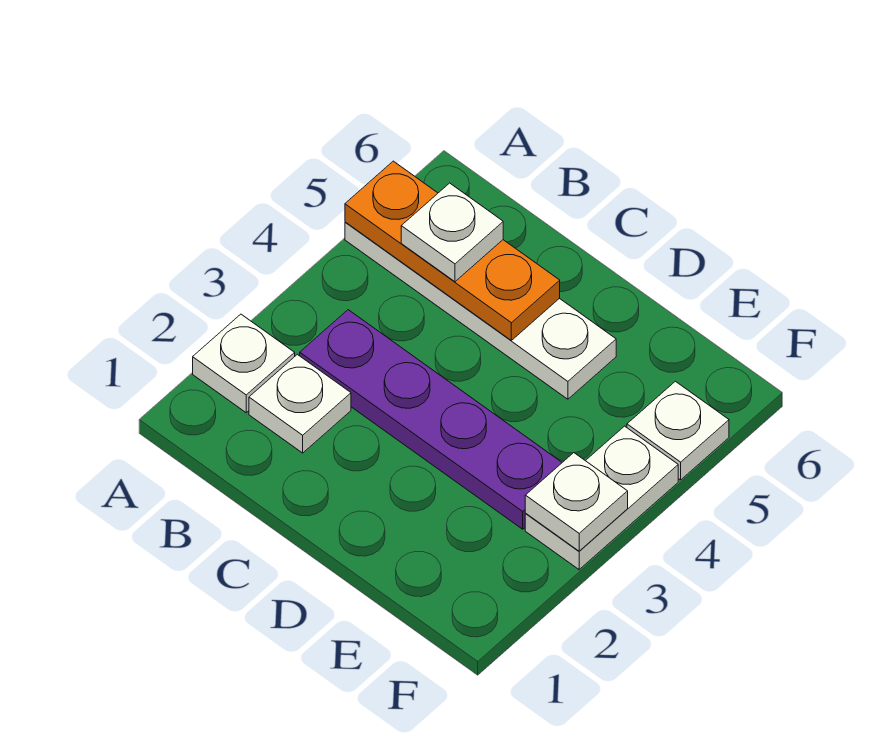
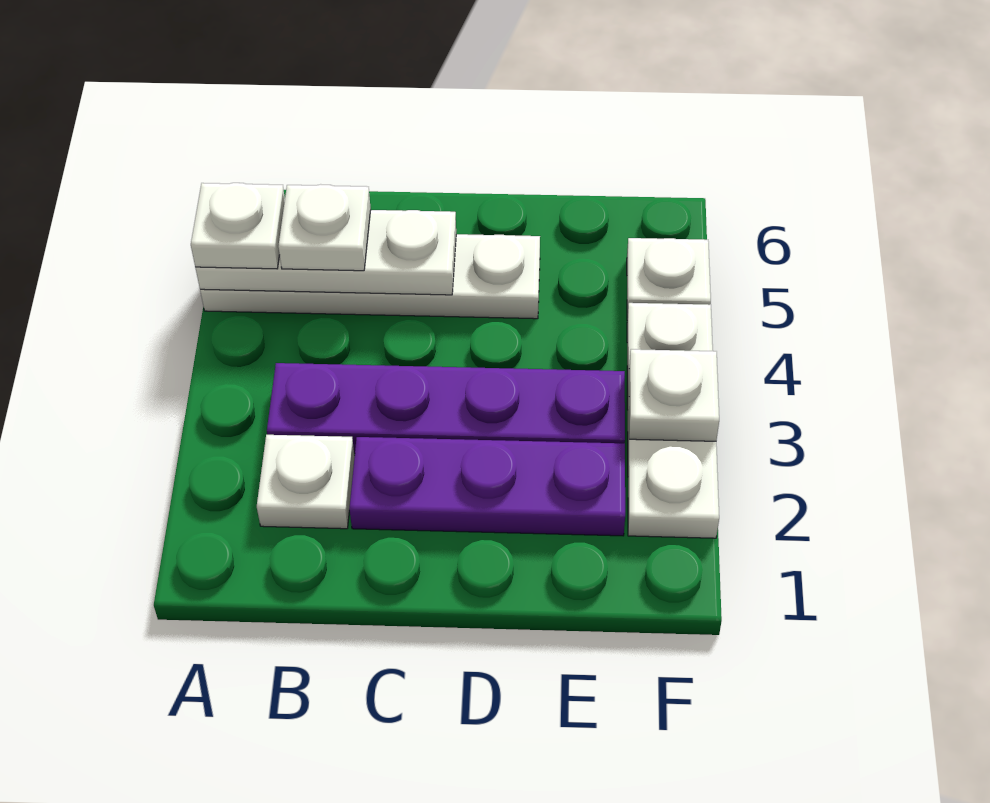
white 1x1 plate [193,314,295,413] -> white 1x1 plate moved to [191,183,285,269]
orange 1x3 plate [345,161,560,340] -> white 1x3 plate [195,210,456,295]
none -> purple 1x3 plate [349,437,625,536]
white 1x2 plate [525,426,678,570] -> white 1x3 plate [627,303,719,538]

